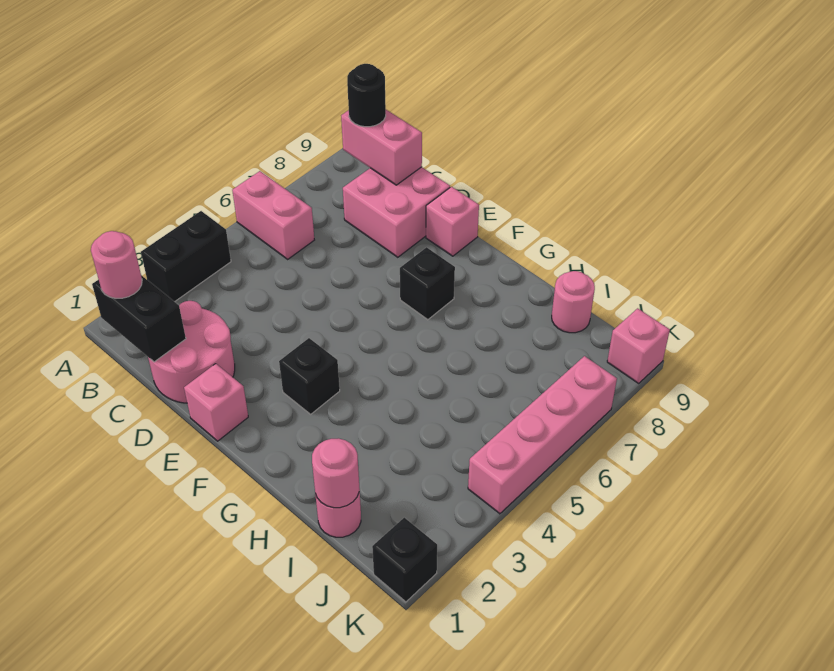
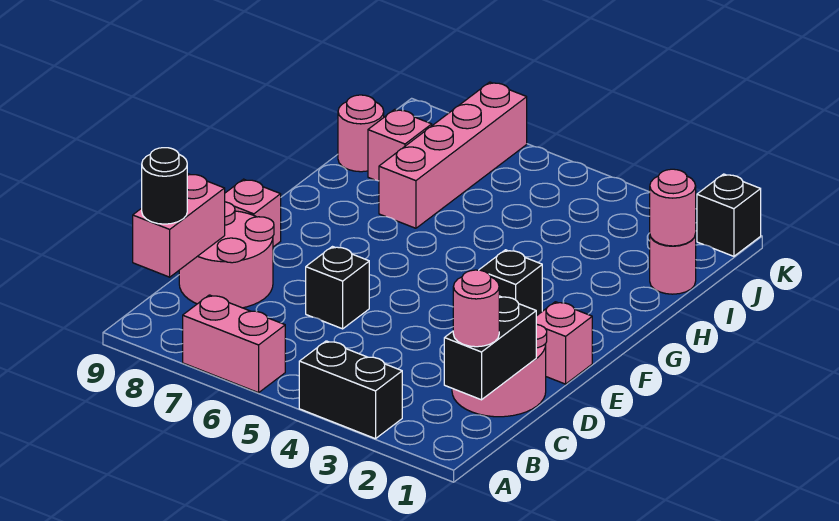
pink 1x2 brick [232,171,314,259] -> pink 1x2 brick turned to [183,295,285,393]
pink 2x2 brick [343,167,450,257] -> pink 2x2 round brick [179,202,274,308]
black 1x1 brick [400,247,455,320] -> black 1x1 brick moved to [306,247,369,329]
pink 1x4 brick [468,356,617,514] -> pink 1x4 brick turned to [379,82,527,228]
pink 1x1 brick [607,308,670,383] -> pink 1x1 brick moved to [368,109,432,181]

